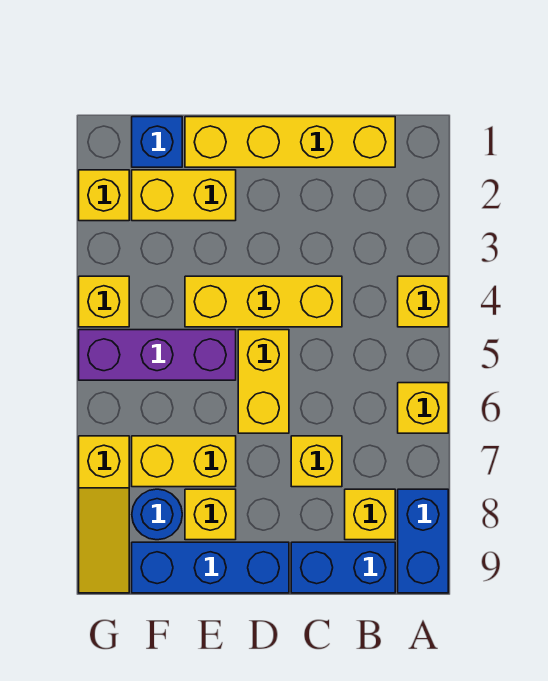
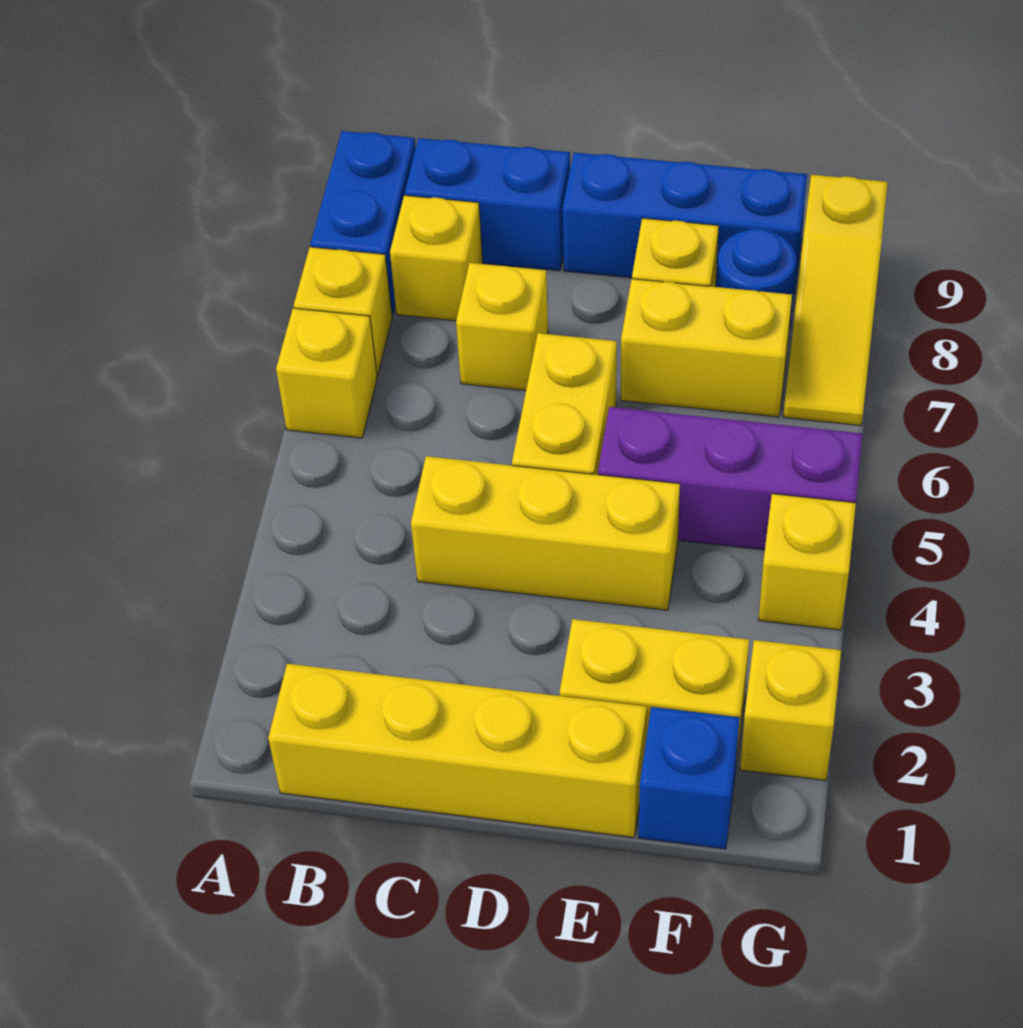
yellow 1x1 brick [398,276,448,327] -> yellow 1x1 brick moved to [294,247,392,375]
yellow 1x3 slope [79,436,129,593] -> yellow 1x3 slope turned to [783,175,887,426]

